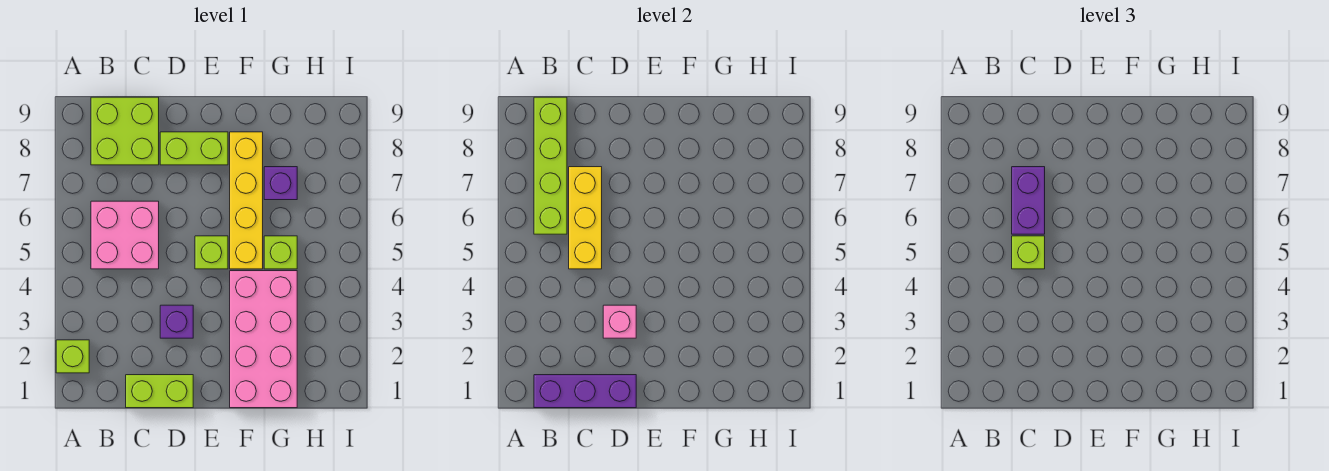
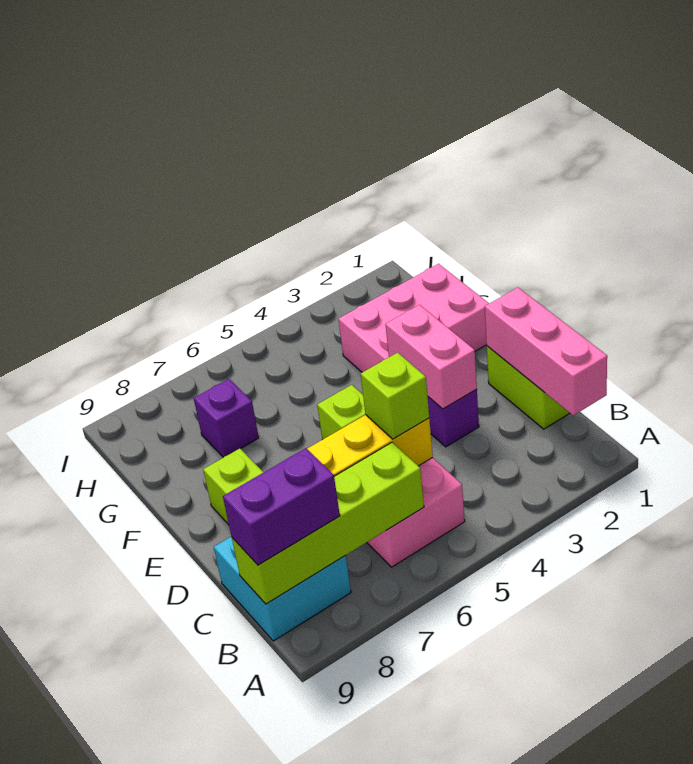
lime 1x1 brick [56,340,89,373] -> none
purple 1x3 brick [534,375,636,408] -> pink 1x3 brick [485,288,607,415]
lime 2x2 brick [91,97,159,165] -> cyan 2x2 brick [214,537,351,641]
purple 1x2 brick [1012,167,1045,234] -> purple 1x2 brick moved to [223,448,340,565]
pink 1x1 brick [603,305,636,338] -> pink 1x2 brick [385,305,477,409]
pink 2x4 brick [230,271,297,408] -> pink 2x3 brick [338,264,489,372]
yellow 1x4 brick [230,132,263,269] -> none
lime 1x1 brick [264,236,297,269] -> none

